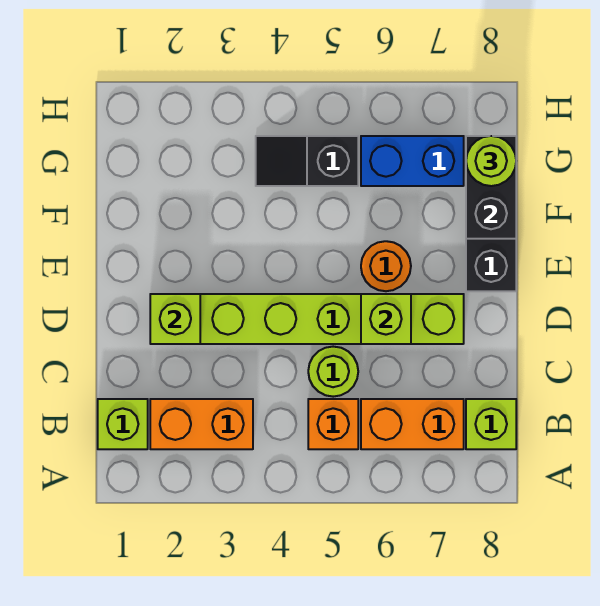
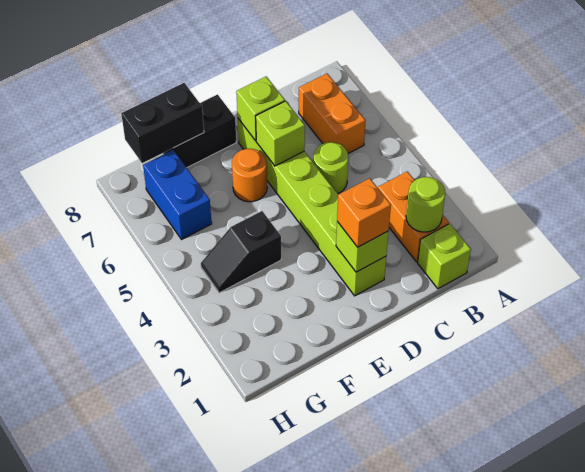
orange 1x1 brick [308,399,358,449] -> orange 1x1 brick moved to [337,178,391,247]
lime 1x1 brick [466,399,516,449] -> lime 1x1 brick moved to [236,77,285,141]
black 1x2 slope [256,136,358,186] -> black 1x2 slope turned to [201,211,281,293]
lime 1x1 round brick [466,136,516,186] -> lime 1x1 round brick moved to [406,177,445,232]

